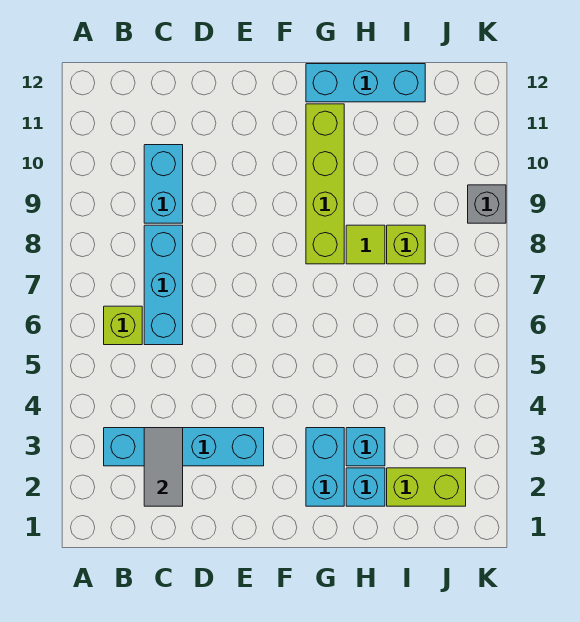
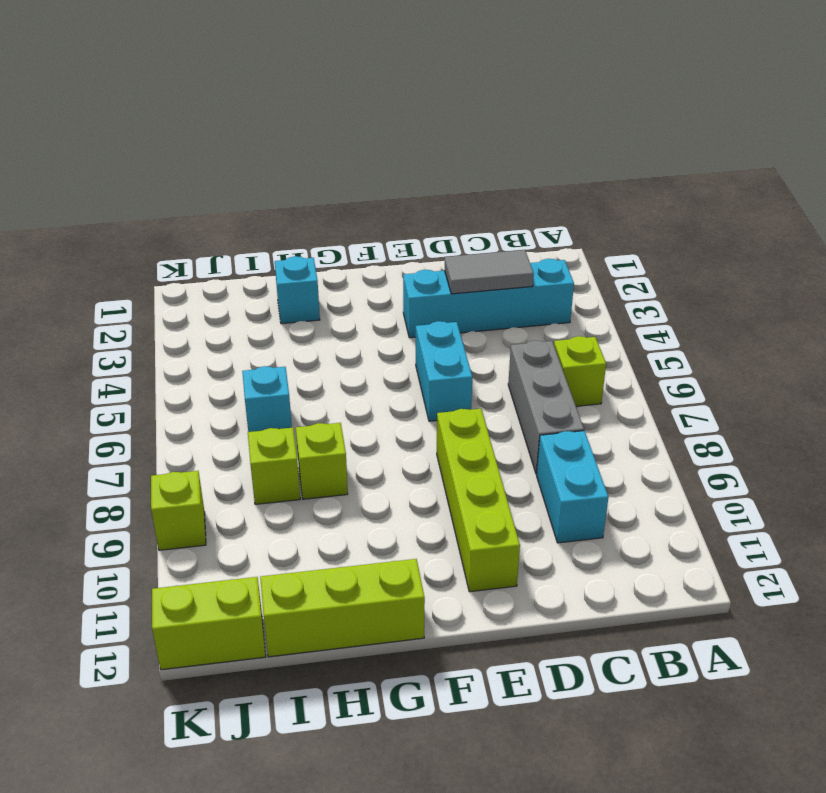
grey 1x2 tile [144,428,183,506] -> grey 1x2 tile turned to [445,250,534,294]
cyan 1x3 brick [144,225,183,345] -> grey 1x3 brick [508,341,584,474]
cyan 1x2 brick [306,428,344,506] -> cyan 1x2 brick moved to [416,321,472,421]
lime 1x4 brick [306,104,344,264] -> lime 1x4 brick moved to [437,409,520,592]
cyan 1x3 brick [306,64,425,102] -> lime 1x3 brick [260,559,425,657]
cyan 1x1 brick [346,428,385,466] -> cyan 1x1 brick moved to [242,366,292,432]
lime 1x1 tile [346,225,385,264] -> lime 1x1 brick [296,423,348,499]
lime 1x2 brick [387,468,466,506] -> lime 1x2 brick moved to [152,577,266,670]
grey 1x1 brick [468,185,506,223] -> lime 1x1 brick [151,471,206,550]

